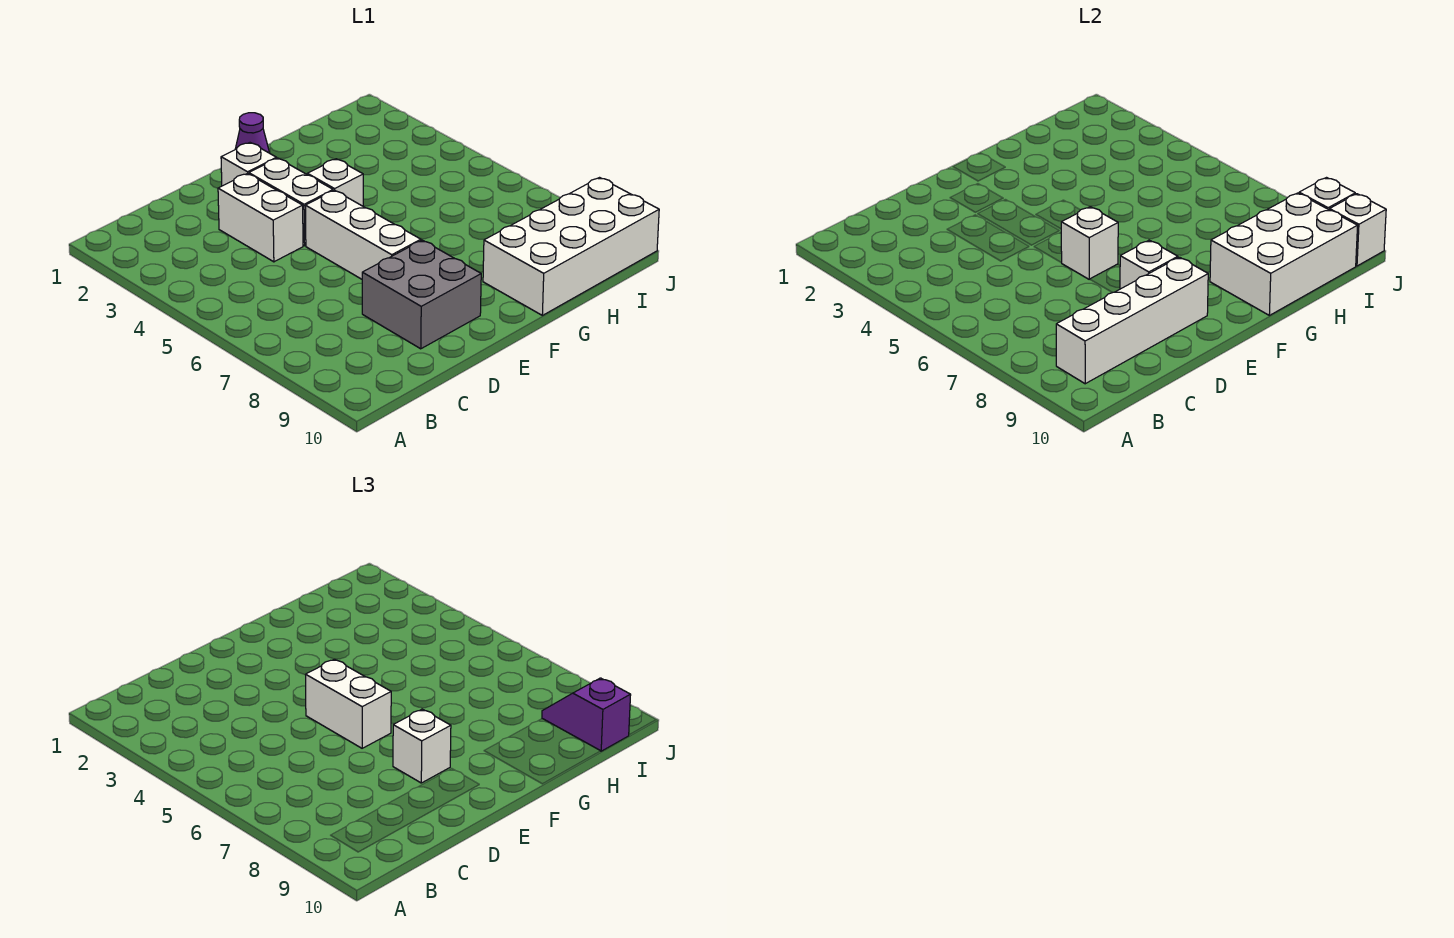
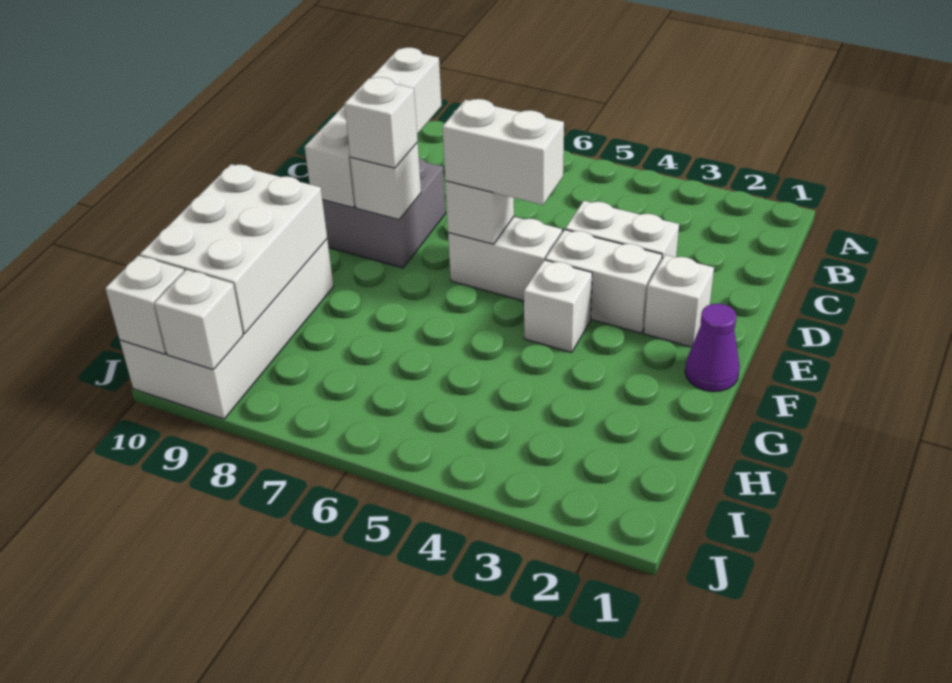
white 1x3 brick [305,190,421,279] -> white 1x2 brick [448,217,562,301]
purple 1x2 slope [542,678,631,751] -> none

